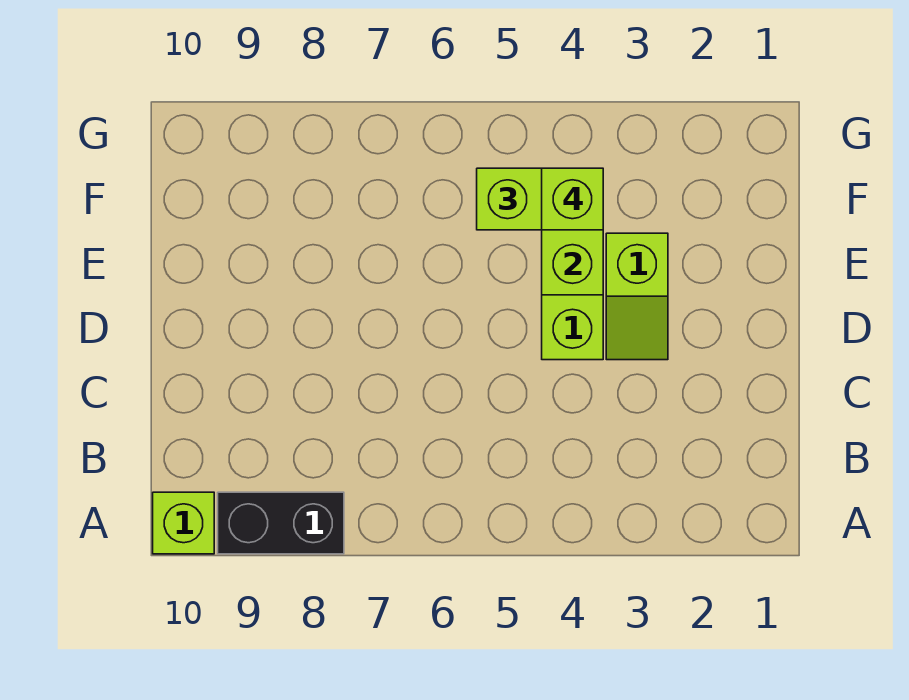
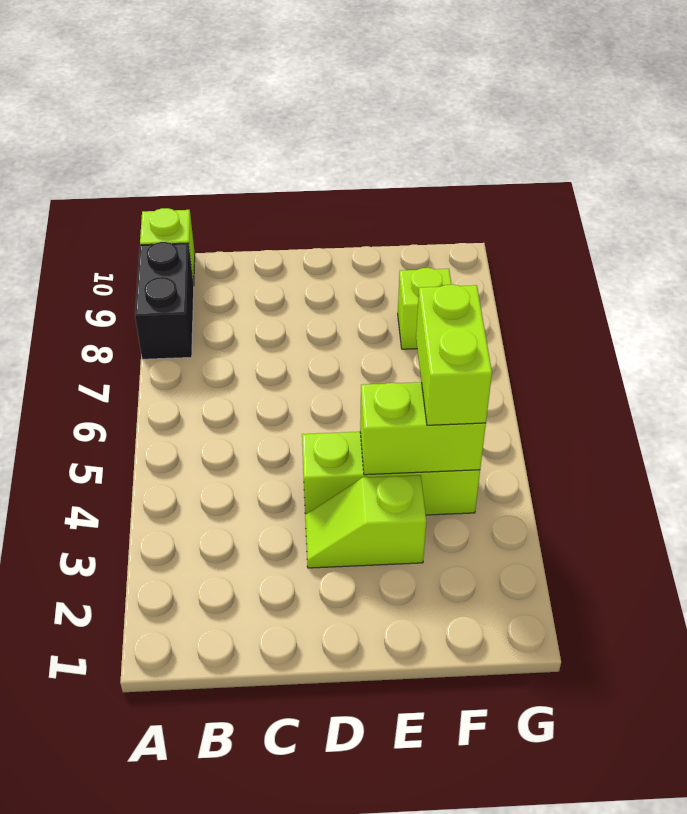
lime 1x1 brick [542,168,603,230] -> lime 1x1 brick moved to [398,268,451,349]

